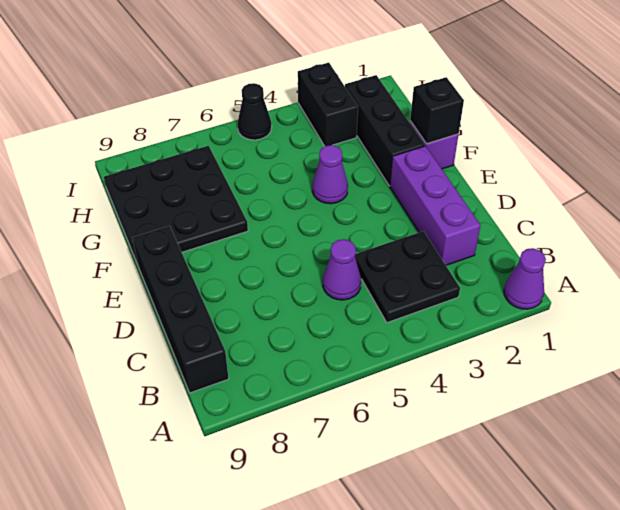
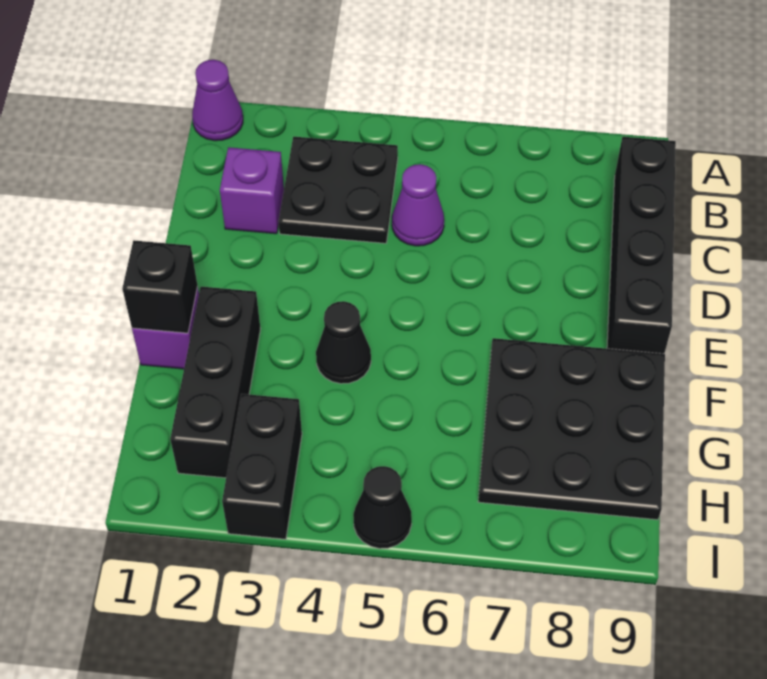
purple 1x3 brick [390,146,481,265] -> purple 1x1 brick [220,147,284,234]
purple 1x1 cone [312,145,348,204] -> black 1x1 cone [316,301,371,384]

